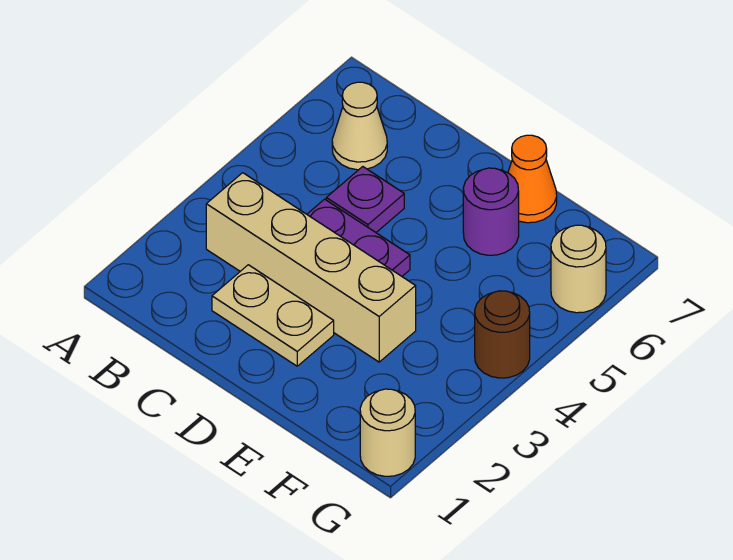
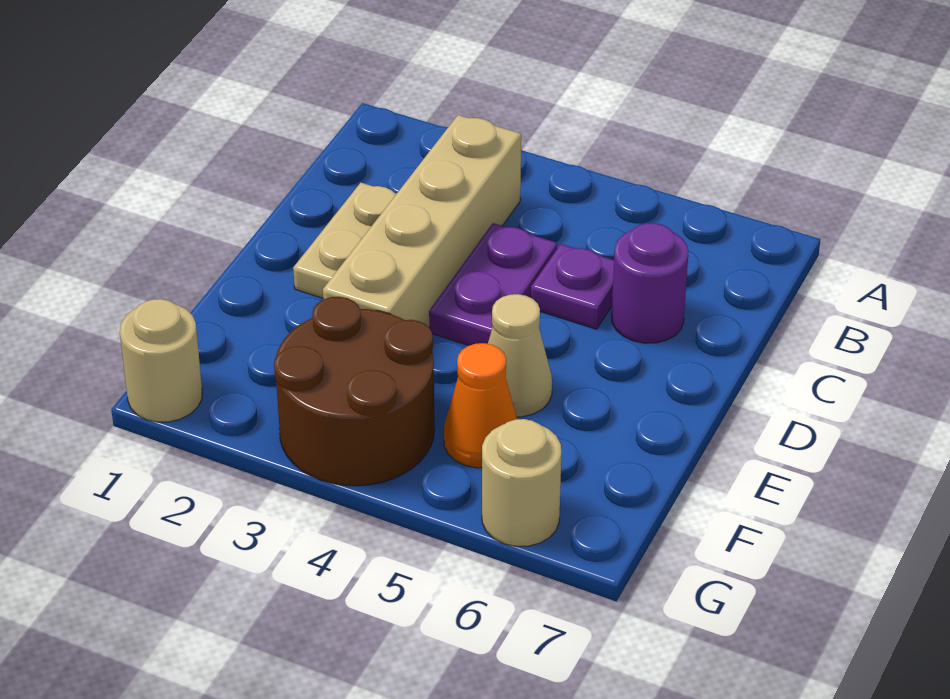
tan 1x1 cone [332,82,387,170] -> tan 1x1 cone moved to [488,294,552,417]
purple 1x1 round brick [463,168,519,255] -> purple 1x1 round brick moved to [612,223,688,343]
orange 1x1 cone [508,135,557,223] -> orange 1x1 cone moved to [444,343,517,468]
brown 1x1 round brick [475,291,530,378] -> brown 2x2 round brick [274,297,434,486]

